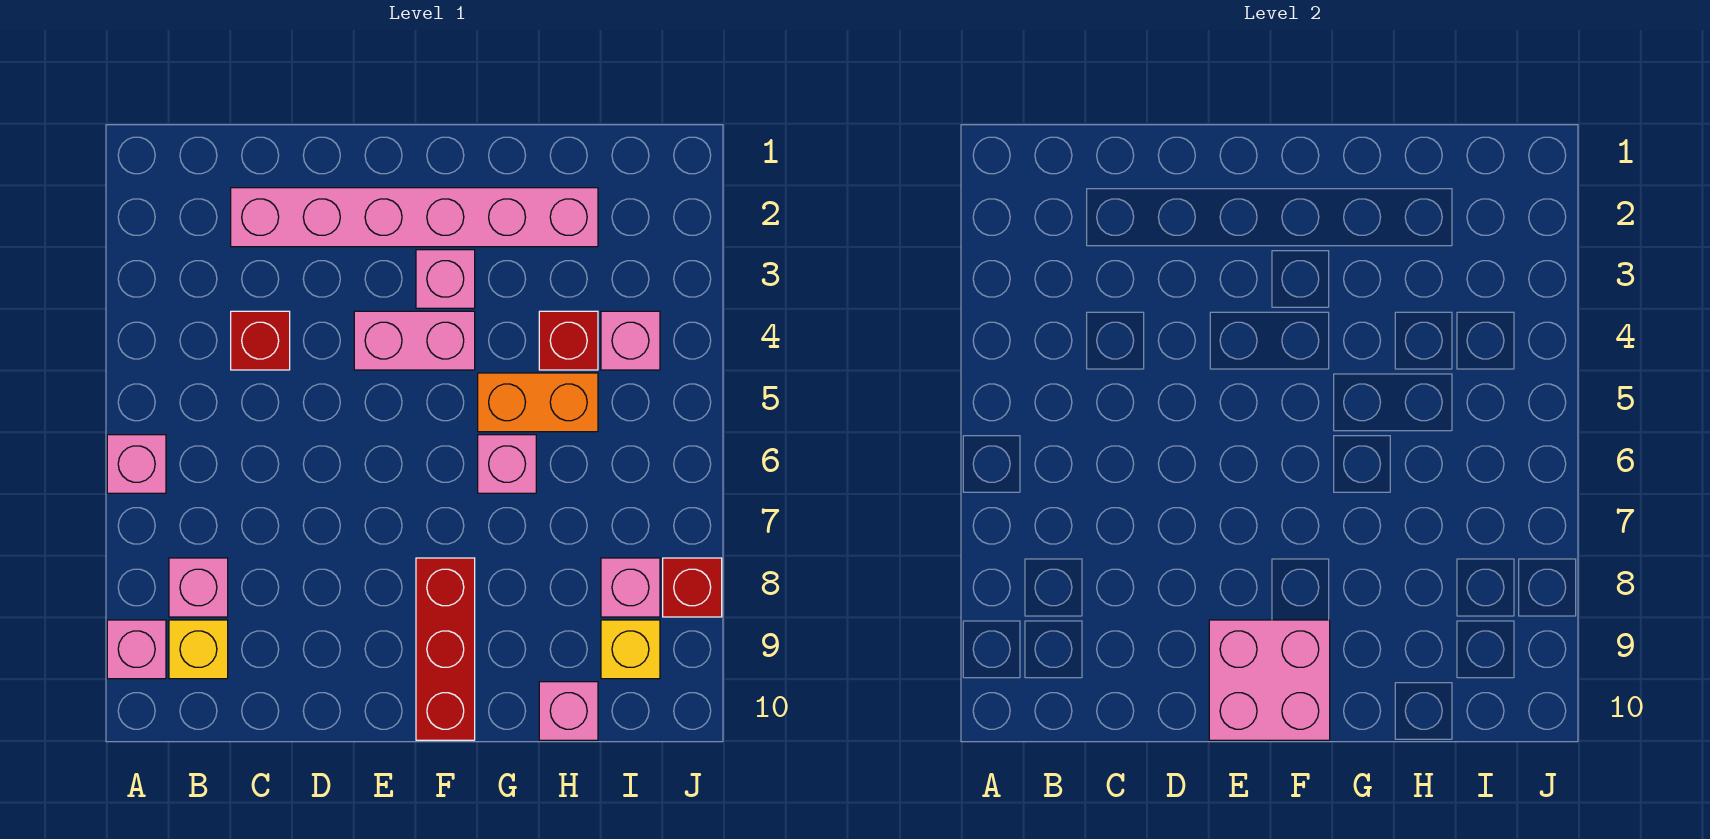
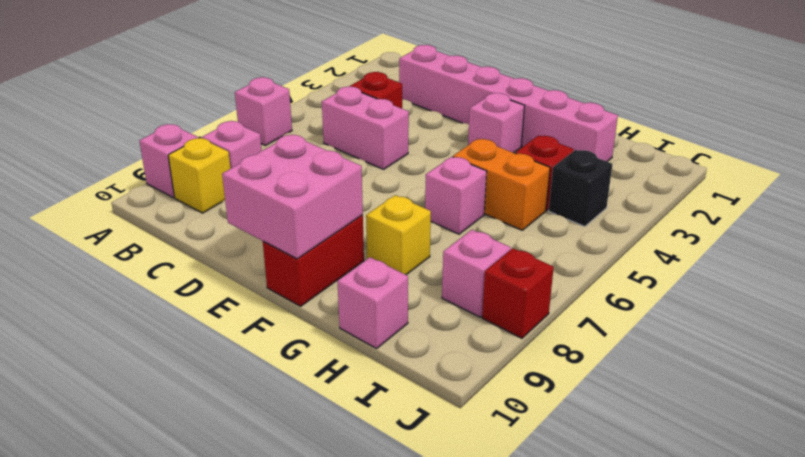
pink 1x2 brick [354,311,475,370] -> pink 1x2 brick moved to [322,87,409,169]
red 1x3 brick [416,558,475,740] -> red 1x2 brick [263,215,364,306]
pink 1x1 brick [601,311,660,370] -> black 1x1 brick [549,150,612,227]
yellow 1x1 brick [601,620,660,679] -> yellow 1x1 brick moved to [366,195,431,275]

